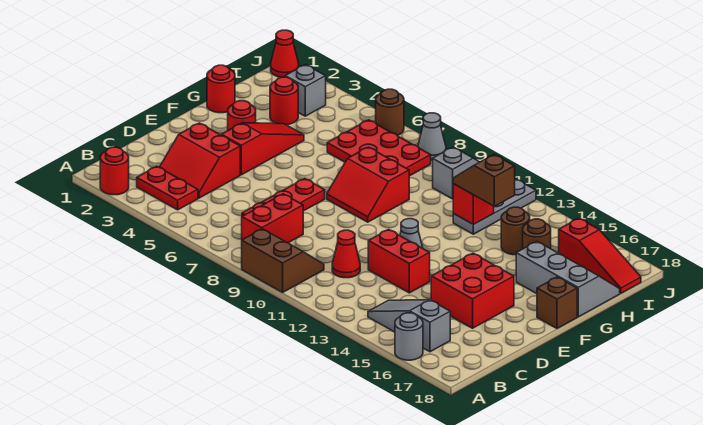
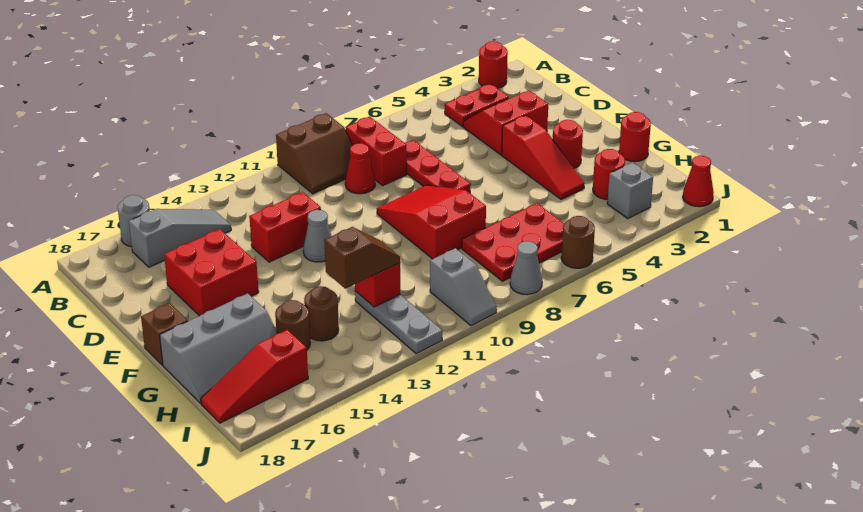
red 1x1 cone [332,230,360,278] -> red 1x1 cone moved to [345,143,375,194]
red 2x2 slope [327,147,409,222] -> red 2x3 slope [377,185,486,259]

